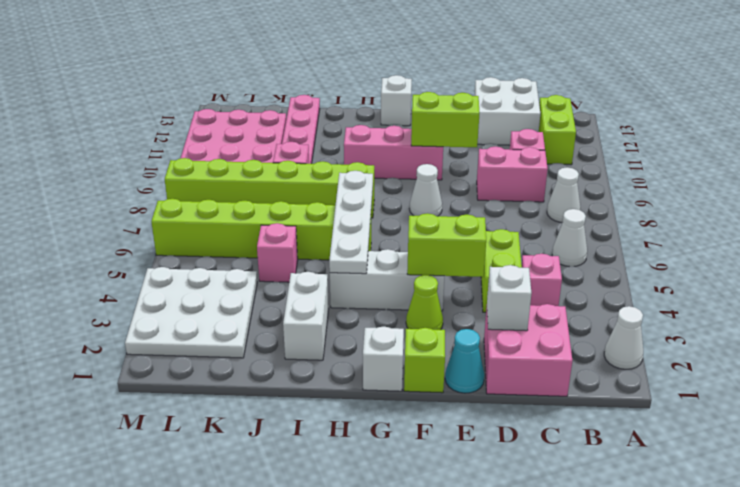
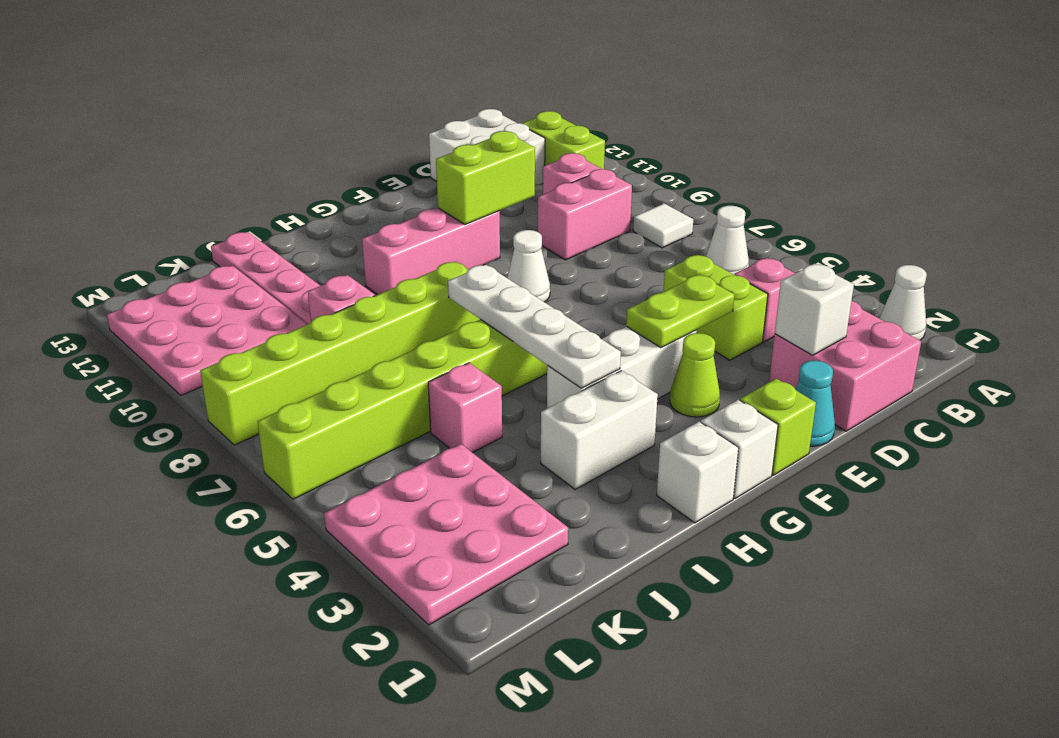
white 1x1 cone [547,167,580,223] -> white 1x1 tile [633,203,693,248]
lime 1x2 brick [407,213,486,277] -> lime 1x2 plate [626,275,734,348]
white 1x1 brick [381,75,412,126] -> white 1x1 brick moved to [657,422,739,523]
white 1x2 brick [283,272,329,360] -> white 1x2 brick turned to [541,371,658,489]
white 3x3 plate [125,267,257,358] -> pink 3x3 plate [324,444,568,625]

